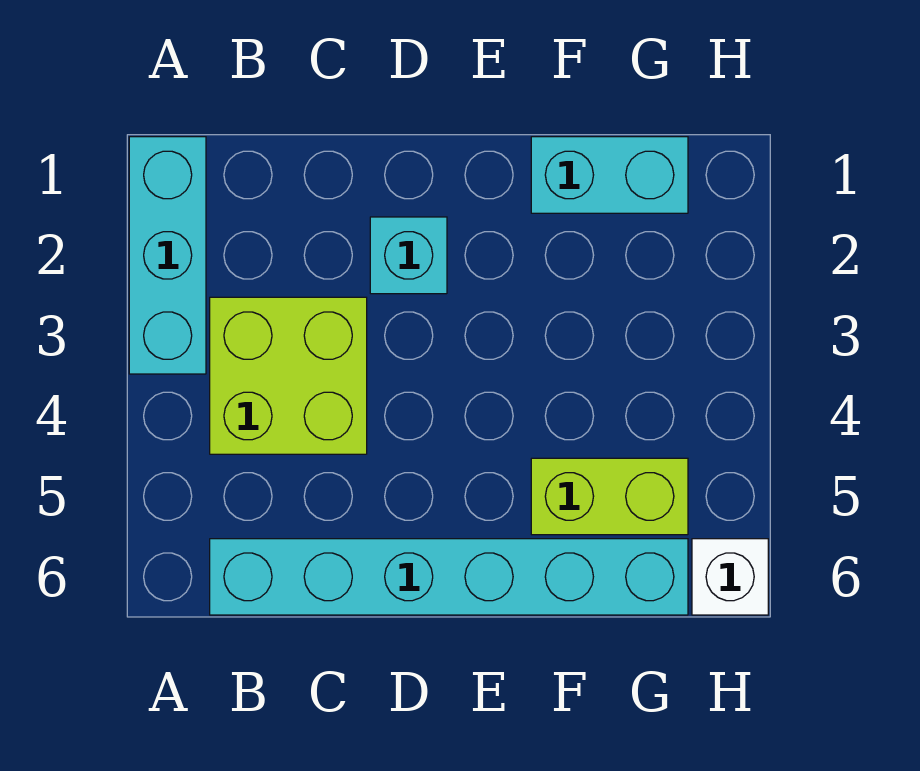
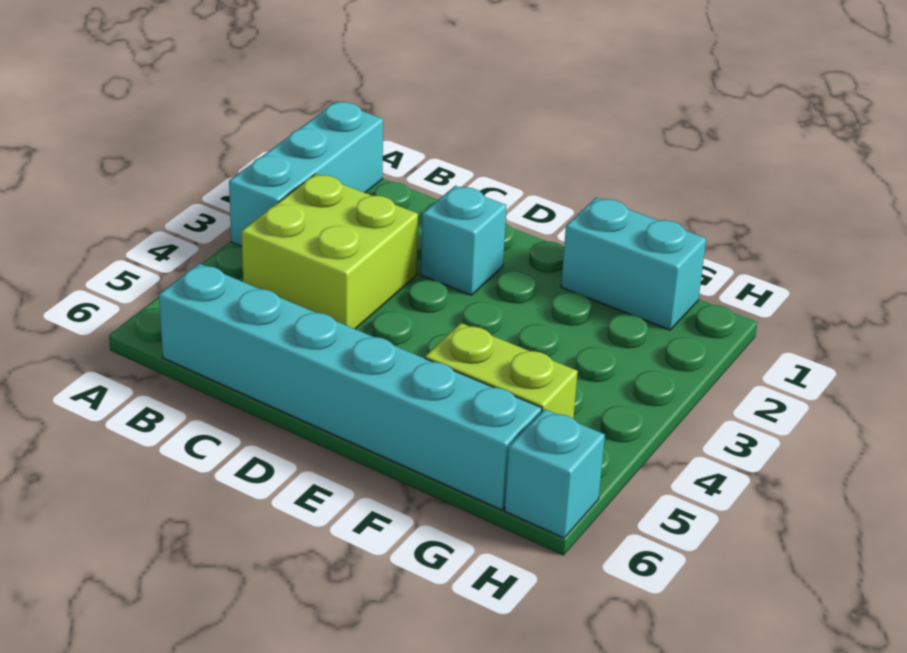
white 1x1 brick [692,539,768,615] -> cyan 1x1 brick [505,409,605,538]

